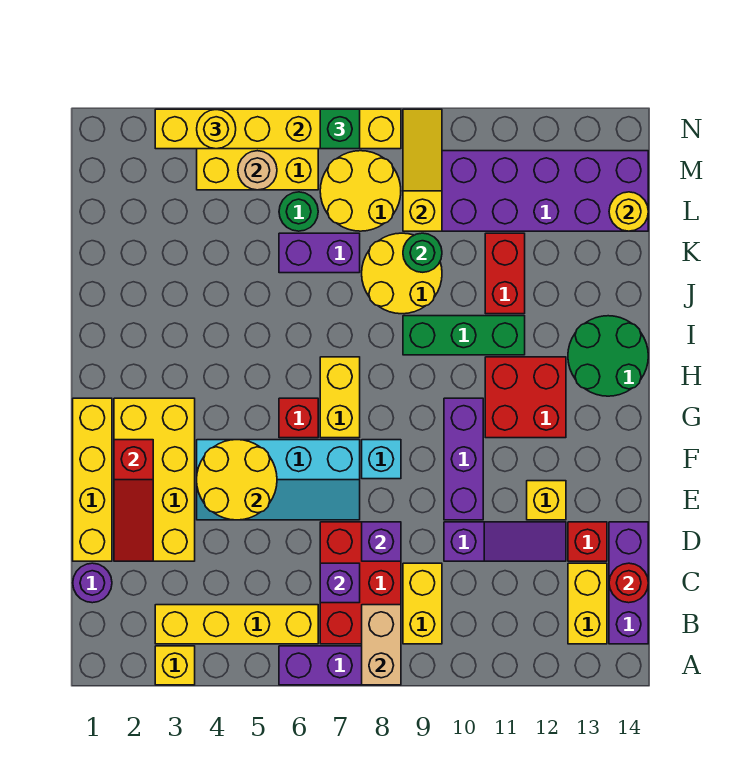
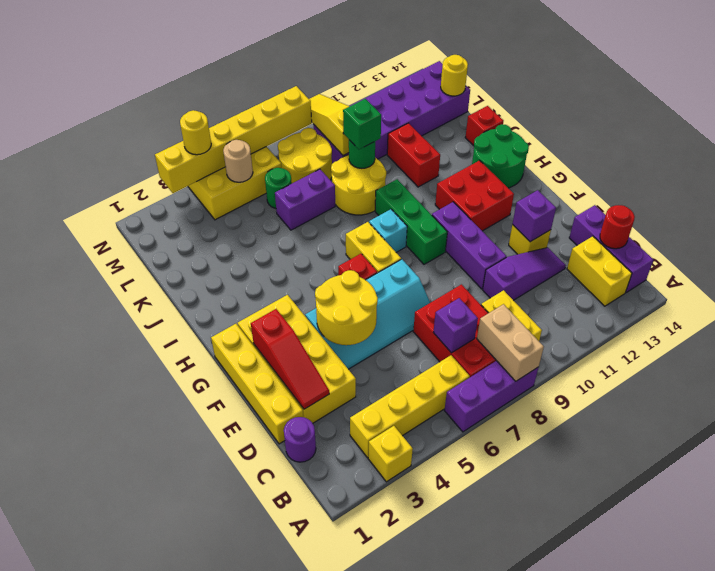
purple 1x1 brick [362,522,401,561] -> purple 1x1 brick moved to [512,190,556,242]
red 1x1 brick [568,522,607,561] -> red 1x1 brick moved to [465,106,503,146]
cyan 1x1 brick [362,440,401,479] -> cyan 1x1 brick moved to [369,209,407,252]
green 1x3 brick [403,316,525,355] -> green 1x3 brick turned to [375,179,447,264]
green 1x1 brick [320,109,360,149] -> green 1x1 brick moved to [343,99,381,149]

